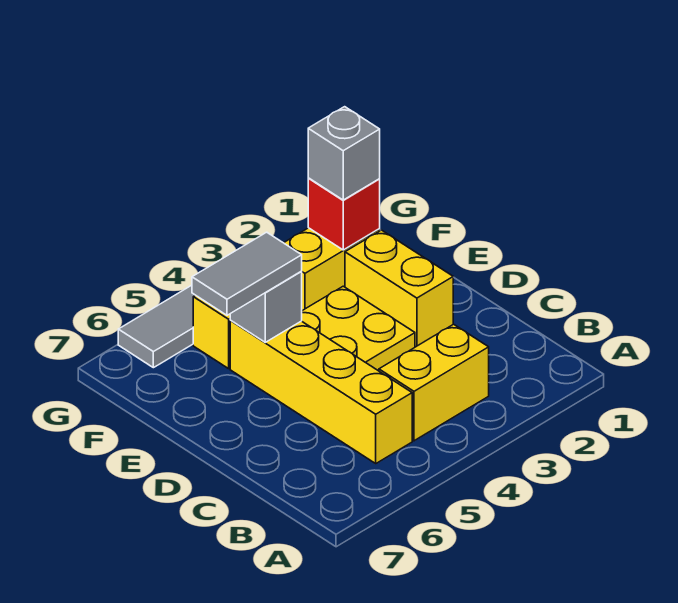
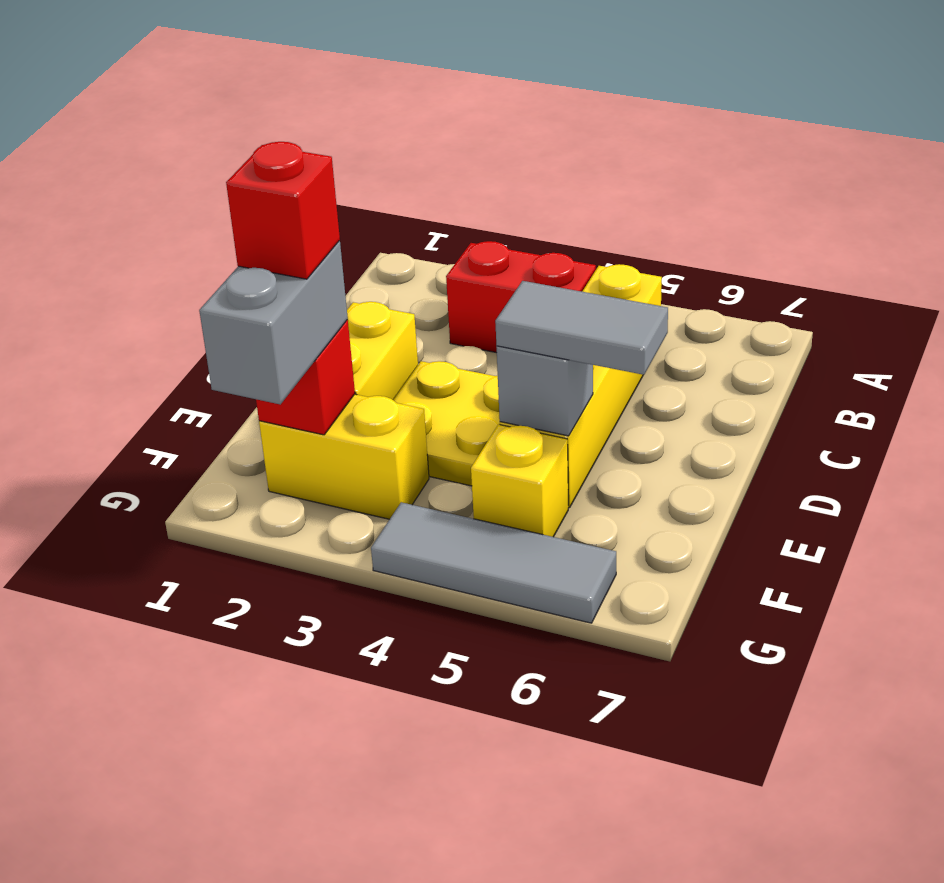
yellow 1x2 brick [379,324,489,441] -> red 1x2 brick [446,241,596,353]
grey 1x1 brick [308,107,380,200] -> grey 1x2 brick [199,241,348,405]
none -> red 1x1 brick [226,142,340,279]

